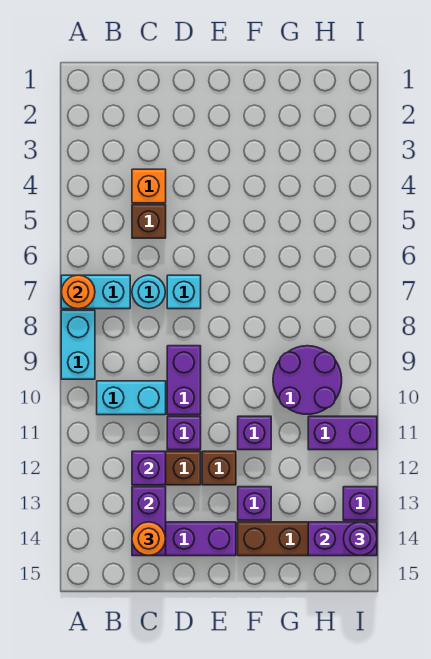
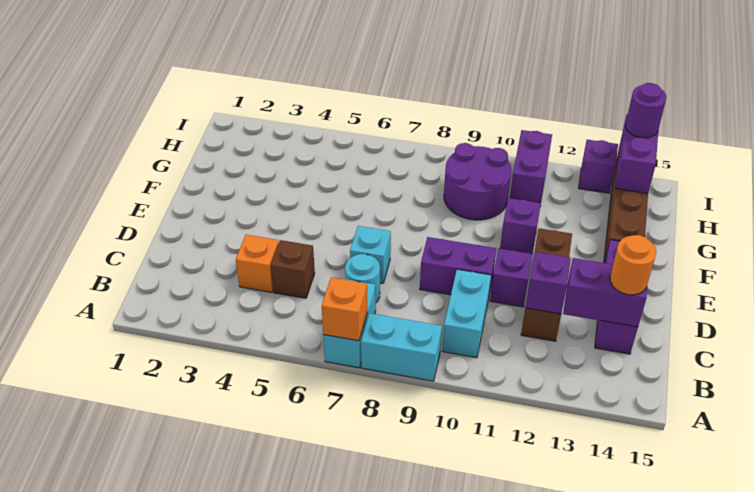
orange 1x1 round brick [61,275,95,309] -> orange 1x1 brick [322,278,367,341]
purple 1x1 brick [238,487,271,520] -> none

